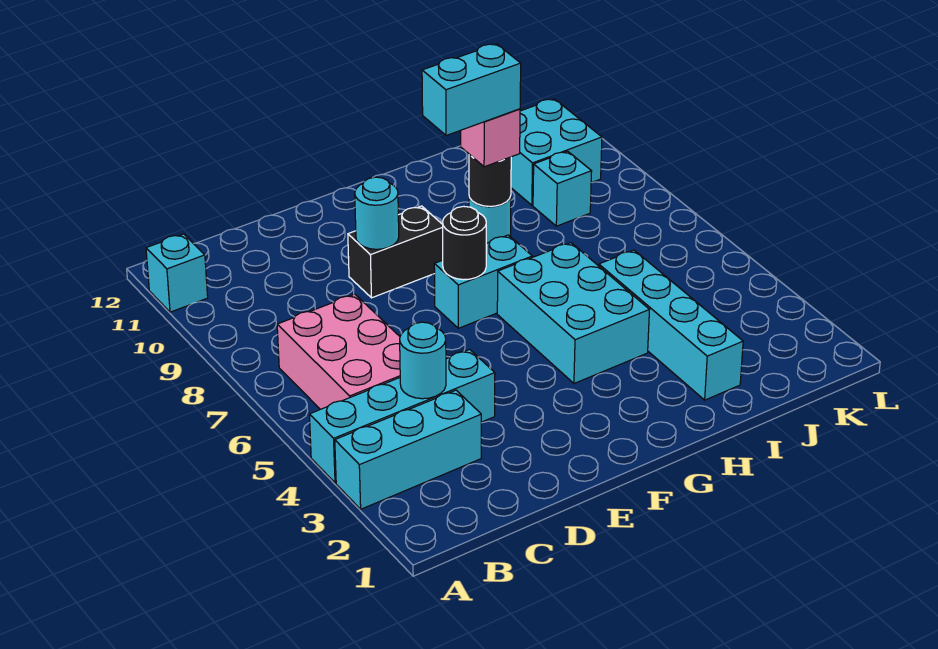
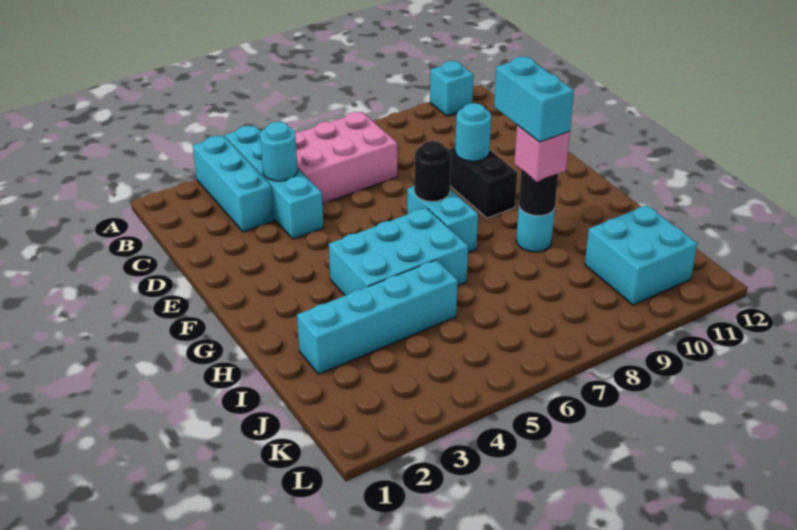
cyan 1x1 brick [533,151,592,226] -> none

